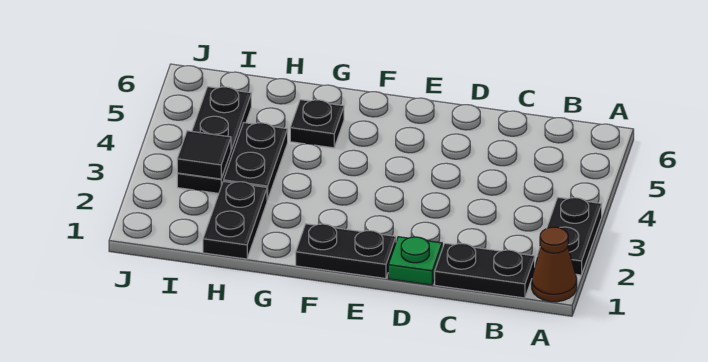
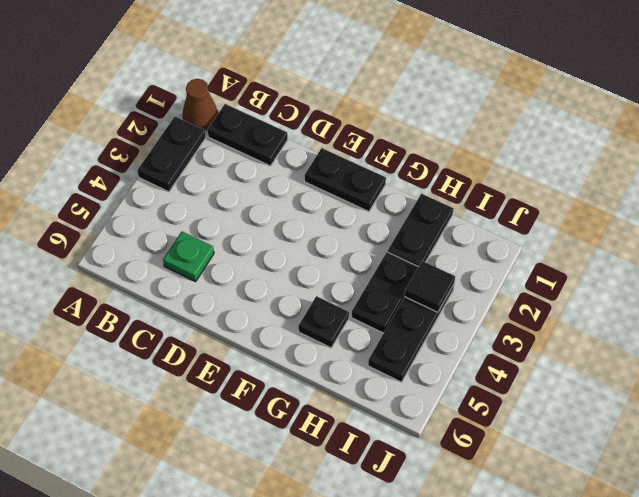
green 1x1 plate [388,237,442,285] -> green 1x1 plate moved to [163,232,214,282]

